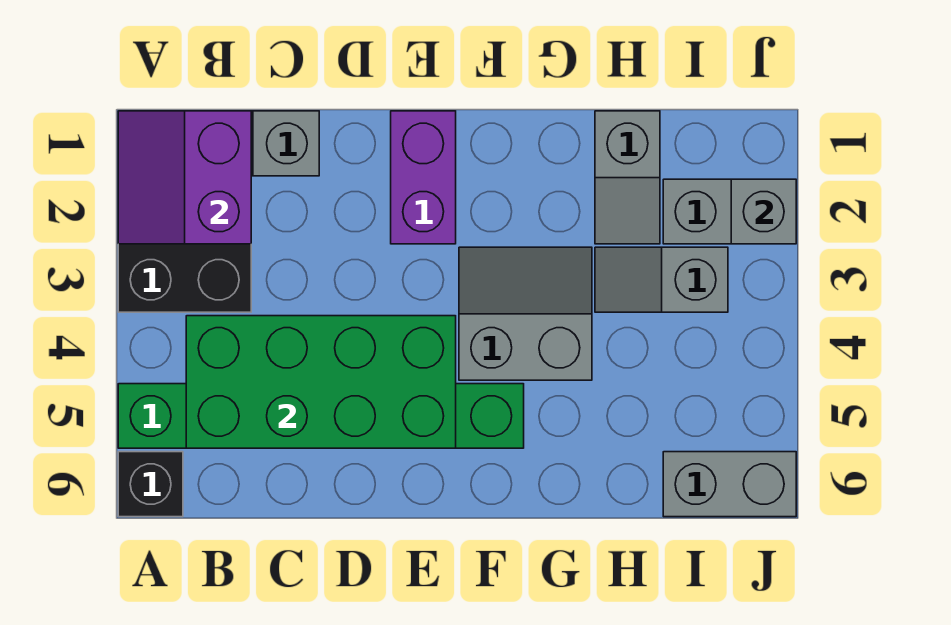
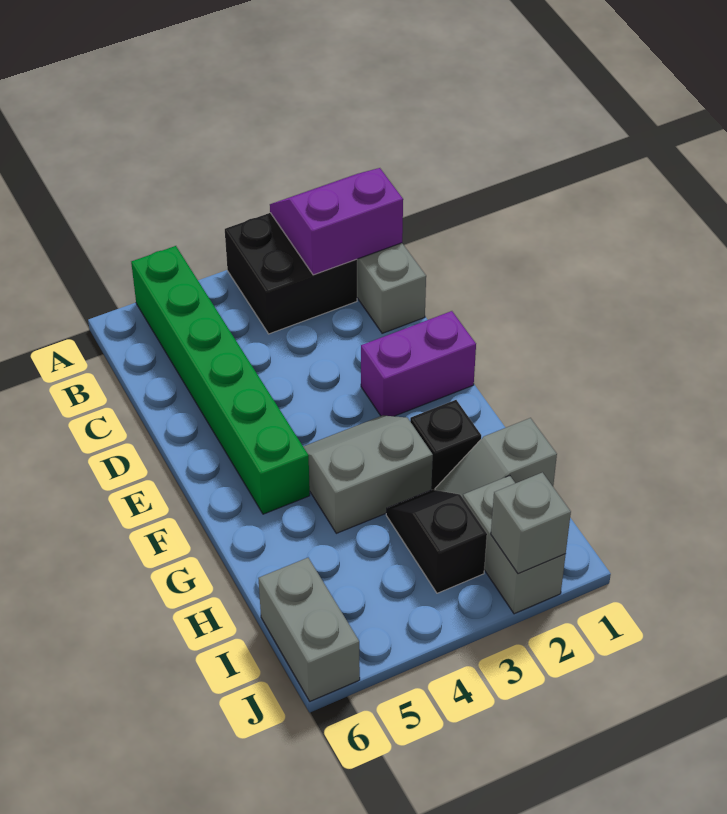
black 1x1 brick [118,452,183,517] -> black 1x1 brick moved to [410,400,481,490]
green 2x4 brick [186,316,456,448] -> none
grey 2x2 slope [459,247,592,380] -> grey 2x2 slope turned to [303,415,433,533]
grey 1x2 slope [595,247,728,312] -> black 1x2 slope [386,490,487,593]

